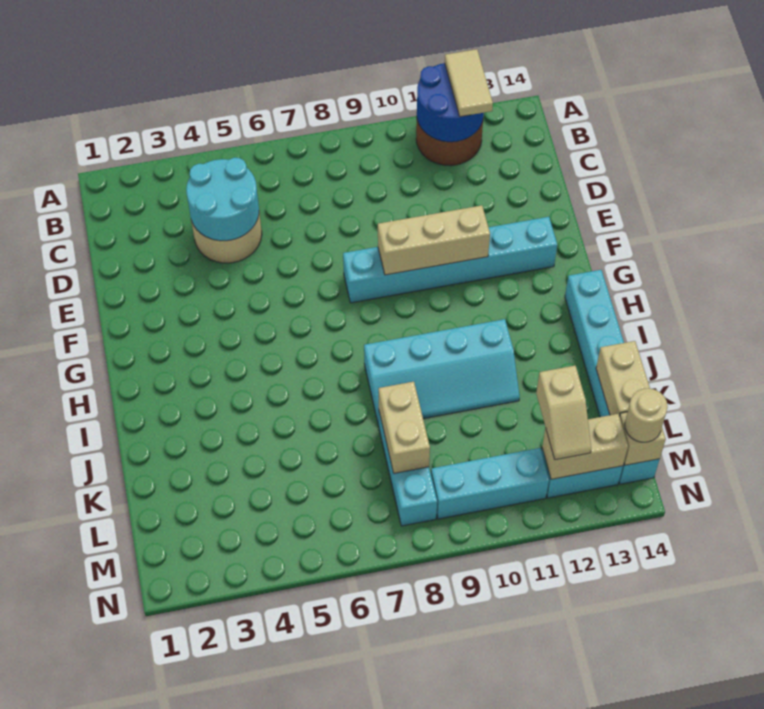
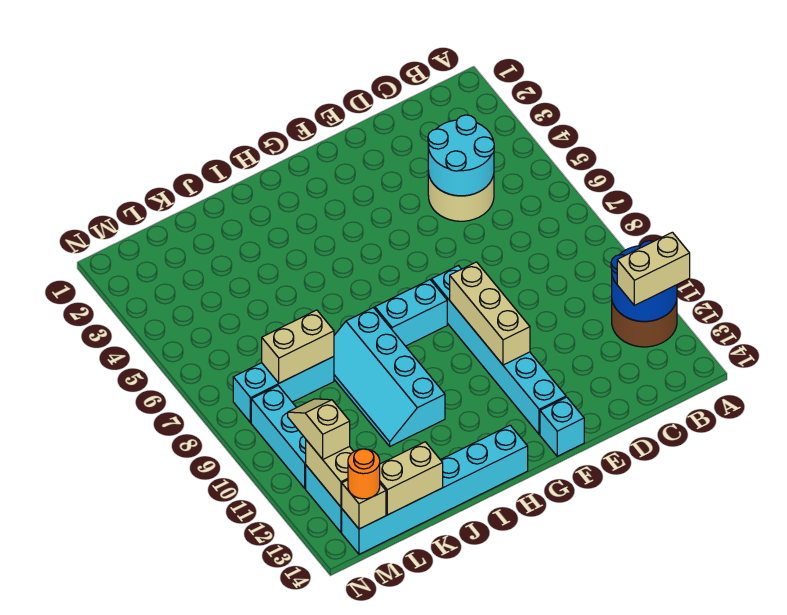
tan 1x2 tile [445,49,493,117] -> tan 1x2 brick [617,232,690,305]
none -> cyan 1x1 brick [540,397,584,456]
none -> cyan 1x2 brick [375,280,447,346]
tan 1x2 slope [536,365,591,460] -> tan 1x2 slope turned to [288,399,350,459]
tan 1x1 round brick [625,388,668,442] -> orange 1x1 round brick [348,449,380,499]

